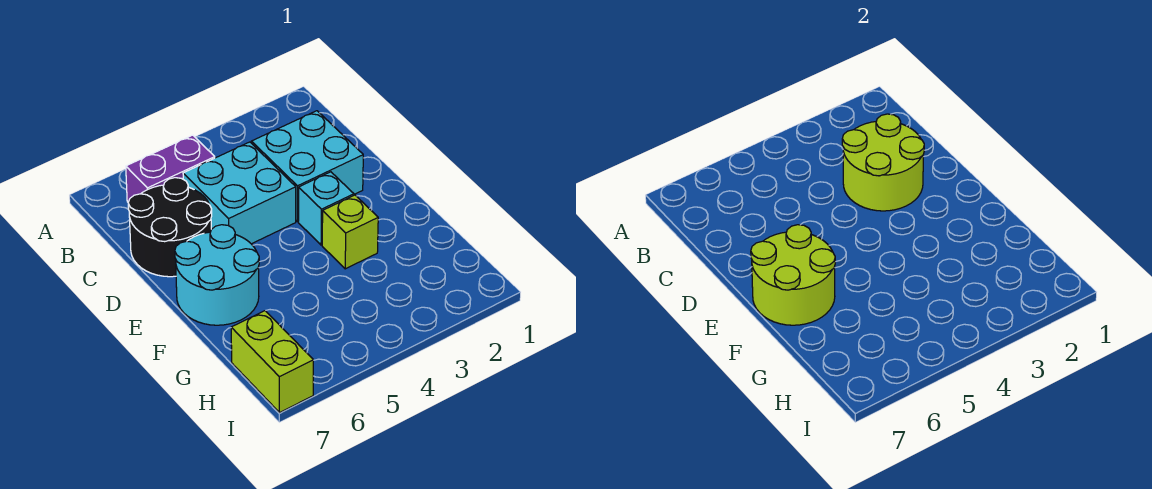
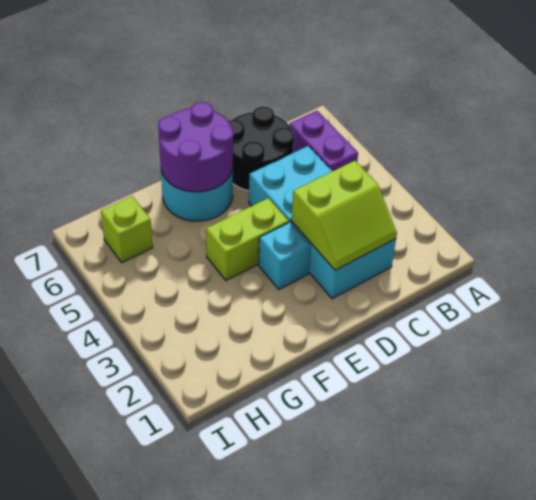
lime 2x2 round brick [842,114,924,211] -> lime 2x2 slope [291,161,397,270]
lime 2x2 round brick [751,225,835,325] -> purple 2x2 round brick [158,102,234,192]
lime 1x1 brick [322,195,378,269] -> lime 1x1 brick moved to [101,196,153,263]
lime 1x2 brick [231,311,313,413] -> lime 1x2 brick moved to [206,198,289,280]

